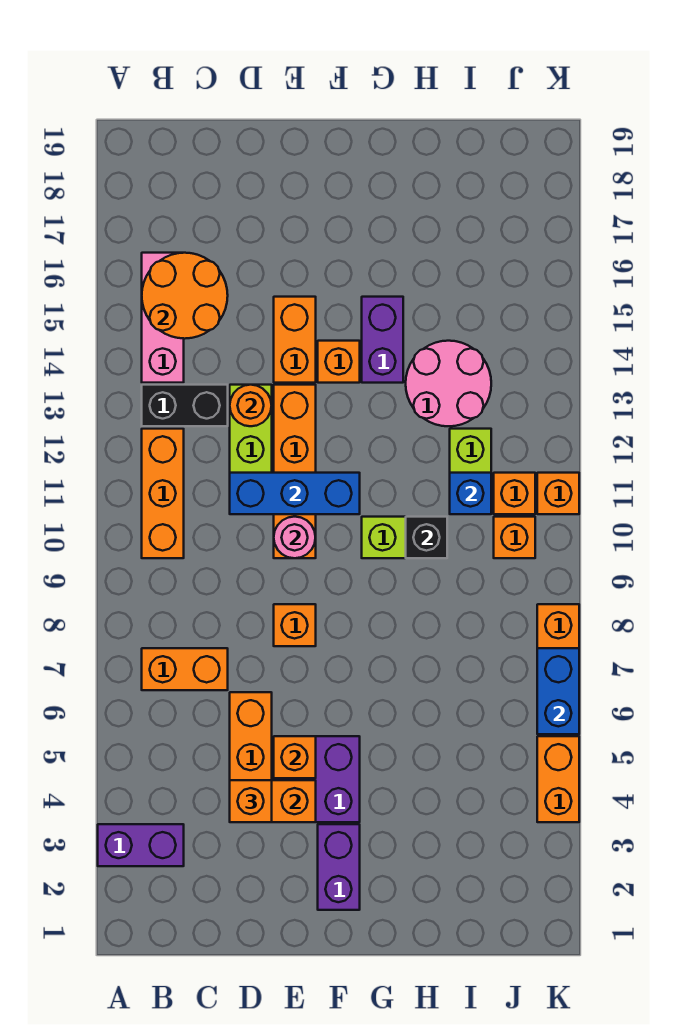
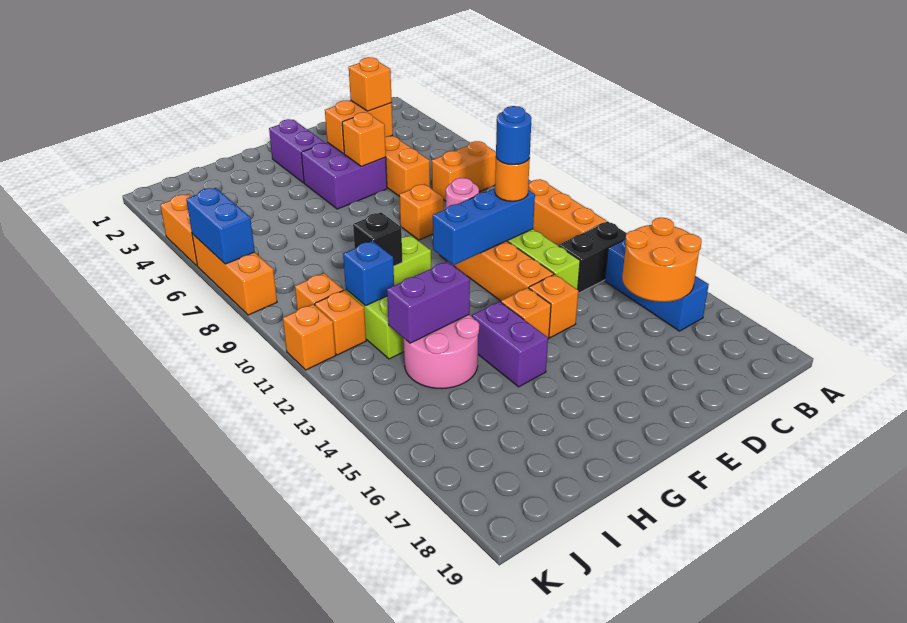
purple 1x2 brick [98,824,184,866] -> purple 1x2 brick moved to [387,262,470,343]
pink 1x3 brick [142,253,184,383] -> blue 1x3 brick [605,239,709,331]
none -> blue 1x1 round brick [496,106,531,165]
orange 1x1 round brick [230,385,272,426] -> orange 1x1 round brick moved to [495,158,530,201]
orange 1x2 brick [274,297,316,383] -> orange 1x1 brick [529,274,578,338]

